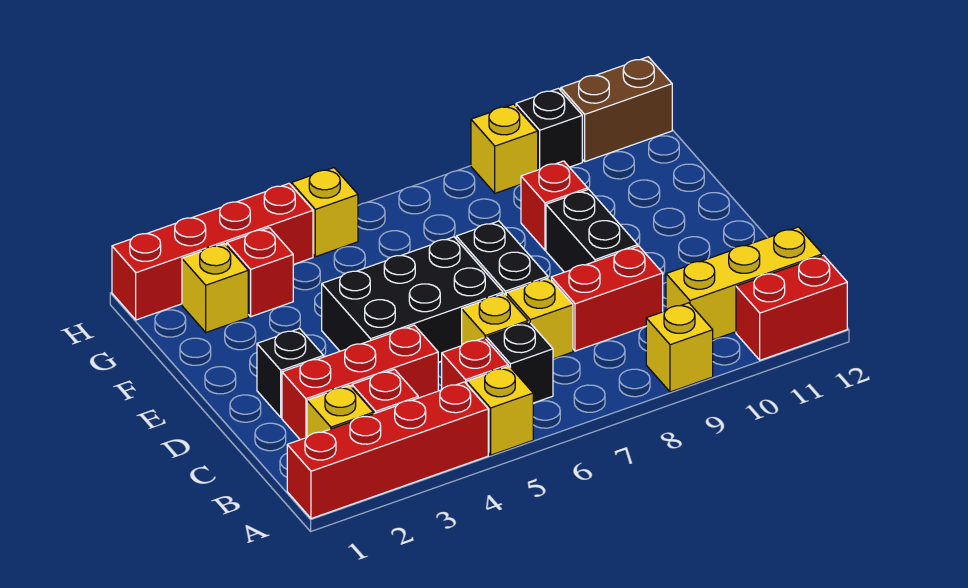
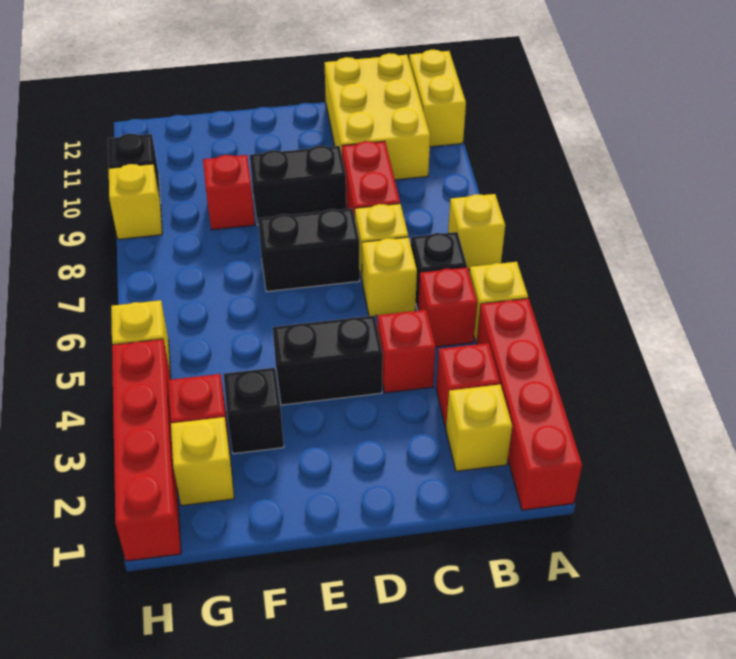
yellow 1x1 brick [646,303,713,392] -> yellow 1x1 brick moved to [448,194,505,270]
red 1x2 brick [736,255,847,360] -> yellow 1x2 brick [409,50,466,147]
yellow 1x3 brick [666,227,822,340] -> yellow 2x3 brick [324,53,430,180]
red 1x3 brick [282,325,438,440] -> red 1x1 brick [377,310,436,393]
black 1x1 brick [257,329,324,418] -> black 1x1 brick moved to [223,368,284,454]
black 2x3 brick [322,237,503,362] -> black 1x2 brick [273,316,383,405]
brown 1x2 brick [561,57,672,162] -> none

